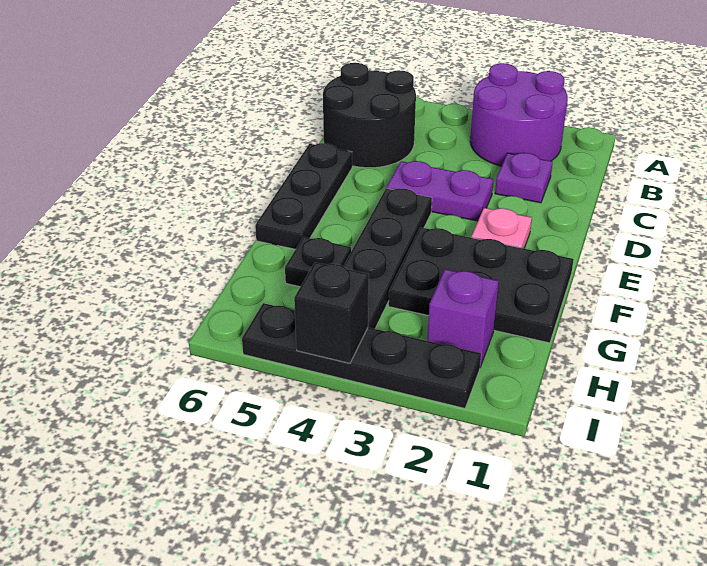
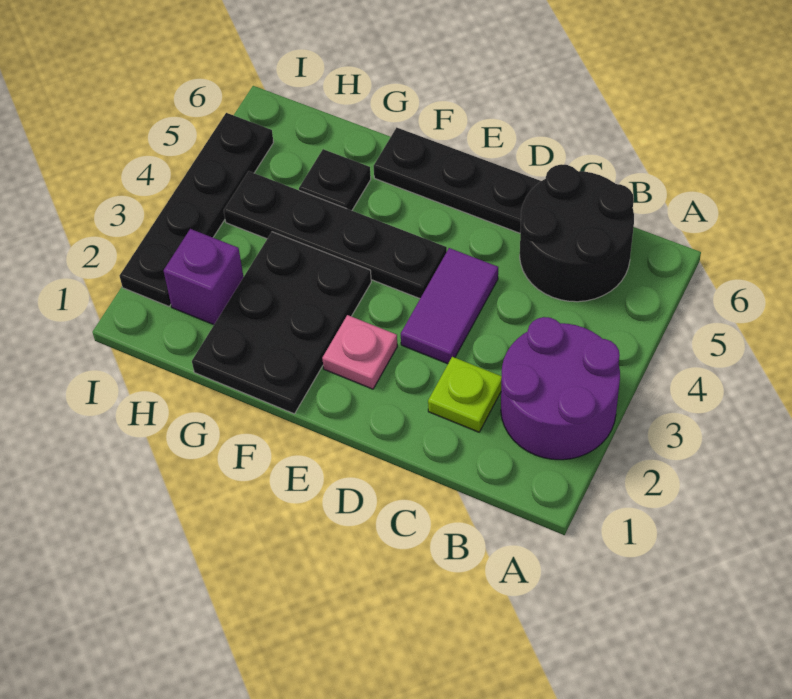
purple 1x1 plate [495,153,553,203] -> lime 1x1 plate [428,357,502,432]
purple 1x2 plate [387,161,494,221] -> purple 1x2 tile [401,248,498,364]
black 1x1 brick [294,262,369,363] -> none

